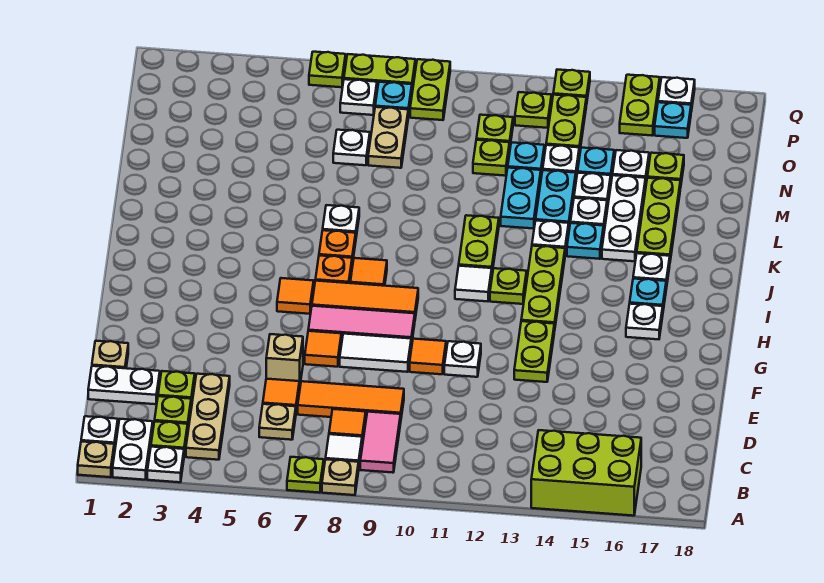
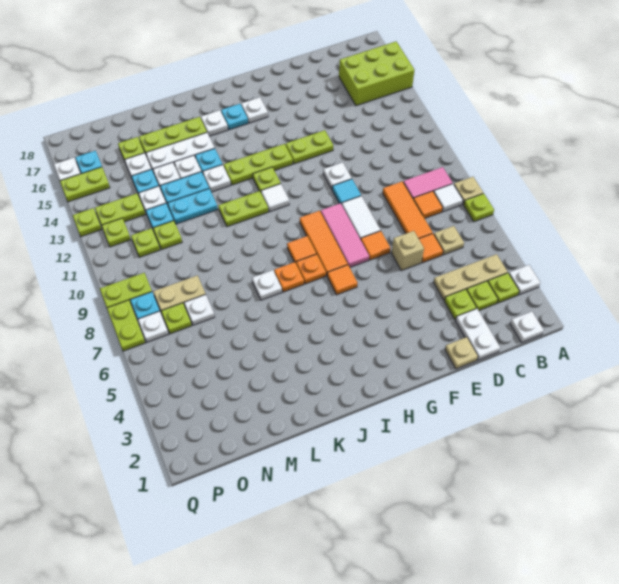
tan 1x1 plate [78,441,114,477] -> none
white 1x2 plate [113,419,153,480] -> none
lime 2x3 brick [531,430,641,516] -> lime 2x3 brick turned to [339,42,414,106]
orange 1x1 tile [410,339,446,374] -> cyan 1x1 tile [332,179,361,204]
lime 1x1 plate [309,52,346,87] -> lime 1x1 plate moved to [161,303,192,334]

